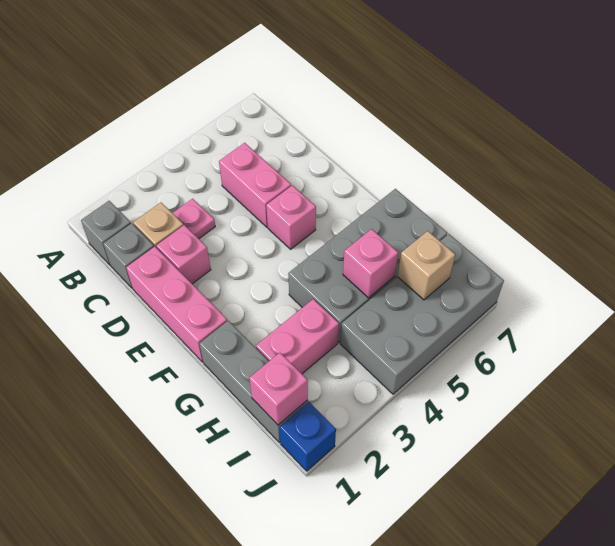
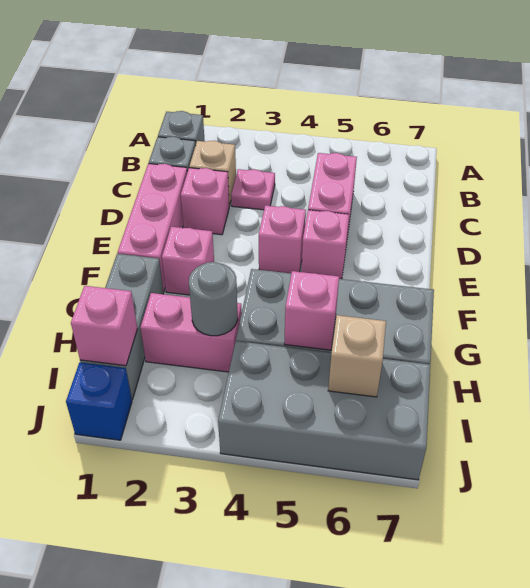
none -> pink 1x1 brick [259,205,306,273]
none -> pink 1x1 brick [162,227,214,295]
none -> grey 1x1 round brick [189,262,238,336]

